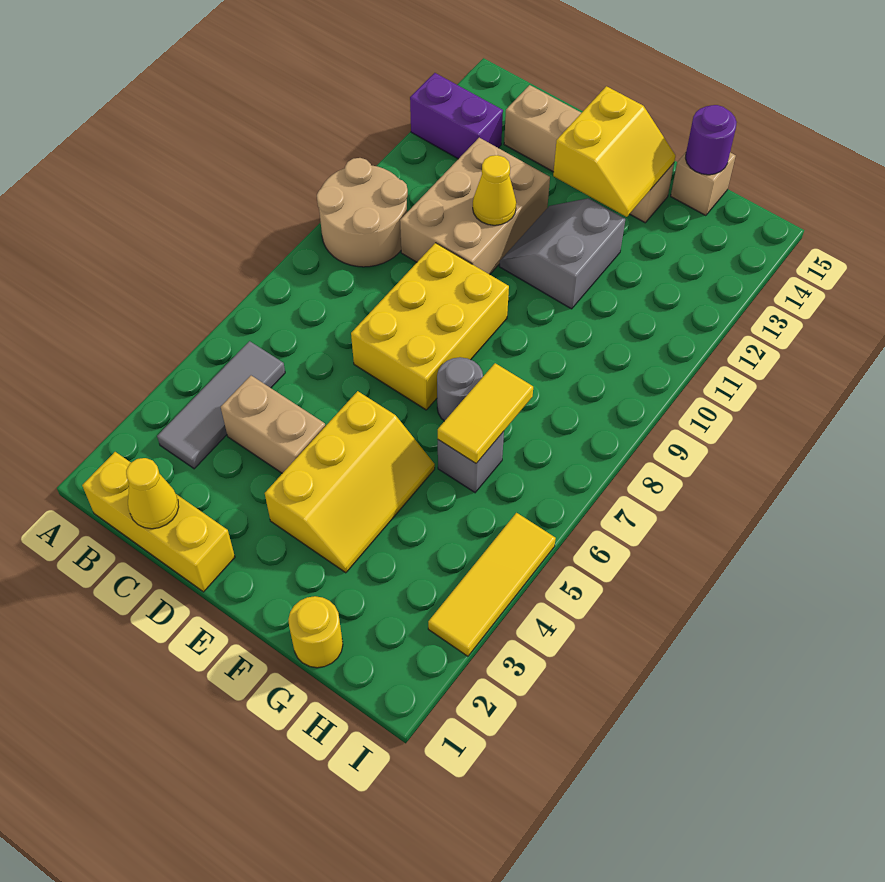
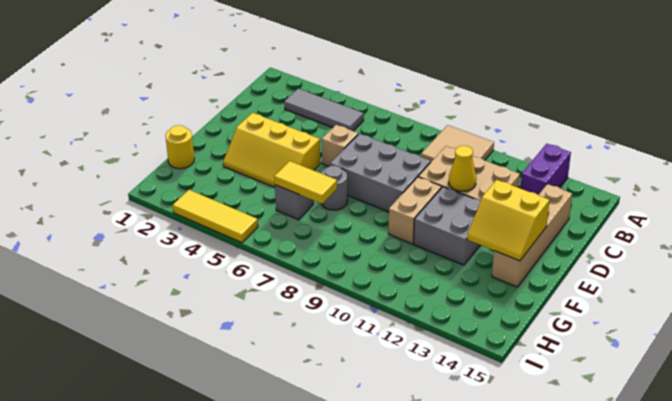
tan 2x2 round brick [317,158,408,267] -> tan 2x2 tile [421,125,494,162]
yellow 1x3 brick [82,452,235,592] -> none
yellow 1x1 cone [126,458,179,529] -> none
tan 1x2 brick [221,376,325,473] -> tan 1x2 brick moved to [389,177,442,244]
yellow 2x3 brick [351,243,509,410] -> grey 2x3 brick [330,134,431,212]
grey 2x2 slope [499,198,625,309] -> grey 2x2 brick [414,187,481,265]
tan 1x1 brick [671,153,736,216] -> tan 1x1 brick moved to [322,125,358,167]
purple 1x1 round brick [686,105,737,175] -> none

